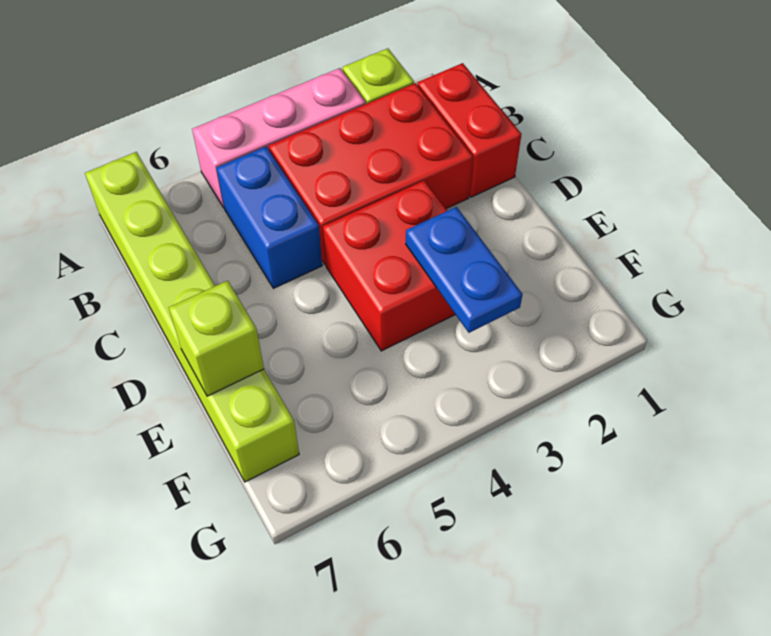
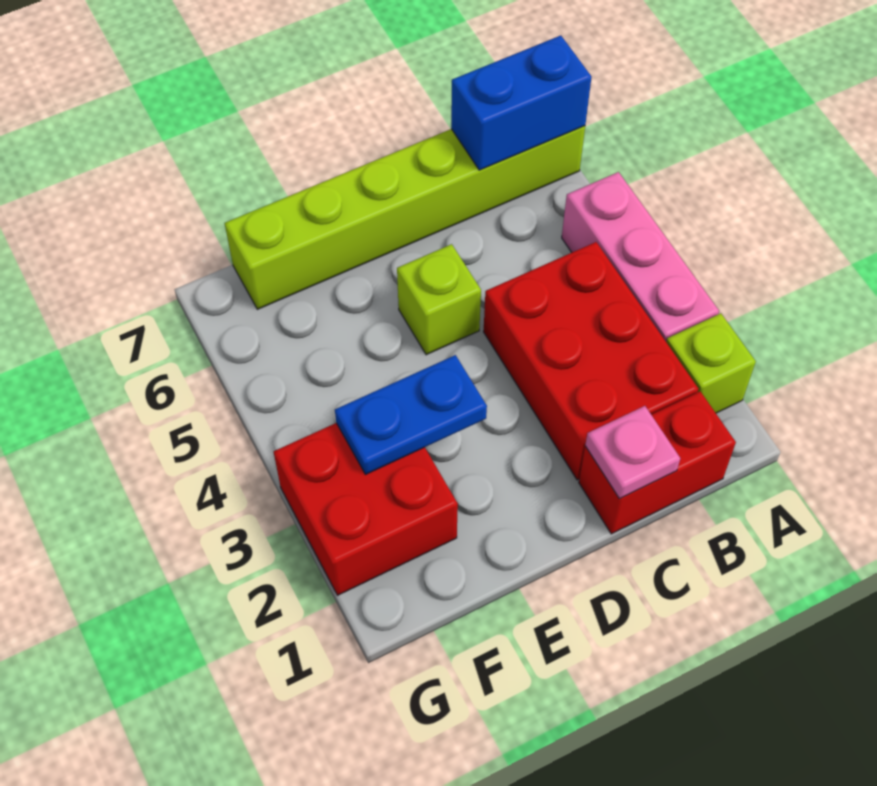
blue 1x2 brick [217,147,322,288] -> blue 1x2 brick moved to [451,35,591,170]
none -> pink 1x1 plate [585,406,680,499]
red 2x2 brick [323,180,455,351] -> red 2x2 brick moved to [274,423,458,595]
lime 1x1 brick [169,281,264,396] -> lime 1x1 brick moved to [397,244,481,355]

